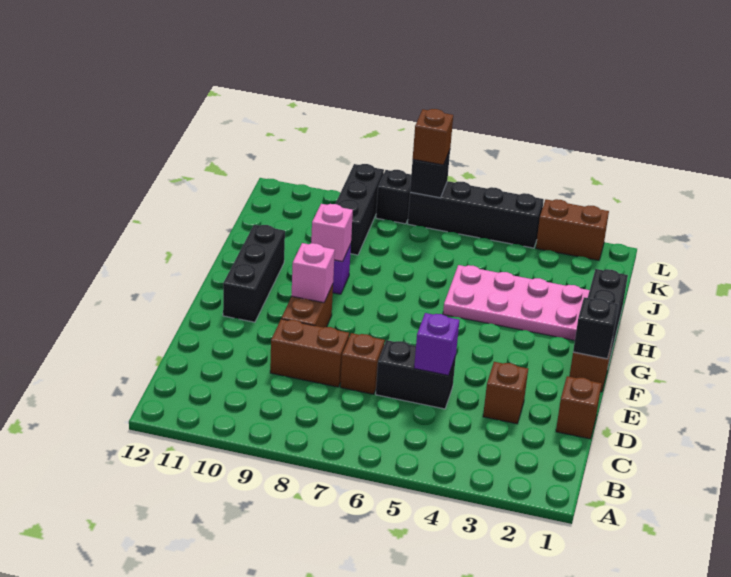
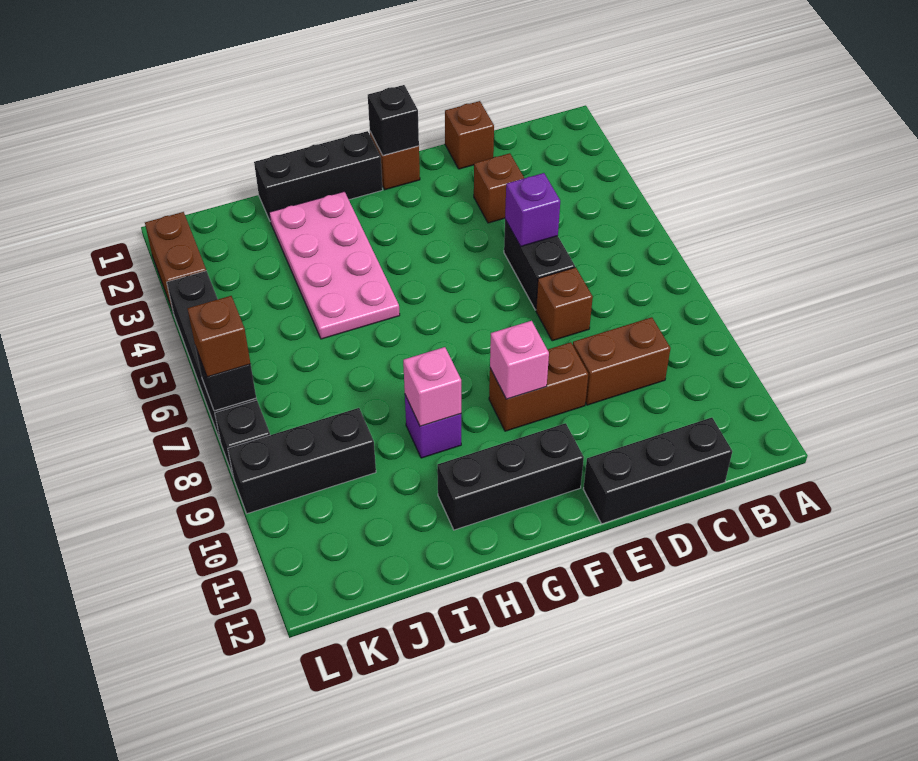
none -> black 1x3 brick [583,418,732,524]
brown 1x2 brick [270,319,349,387] -> brown 1x2 brick turned to [573,317,671,405]

